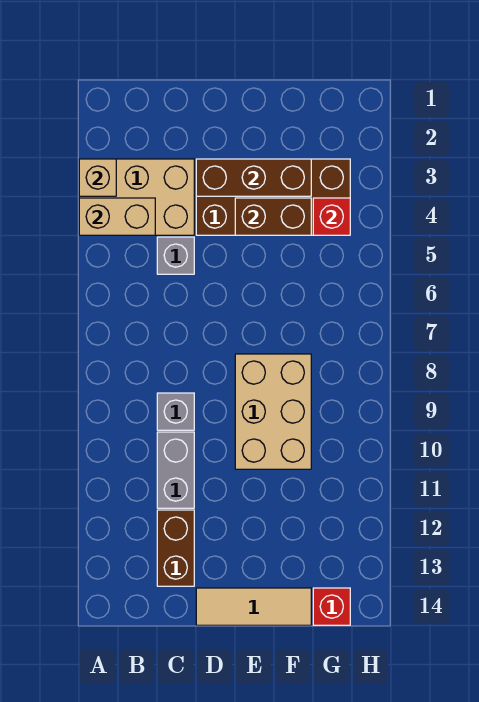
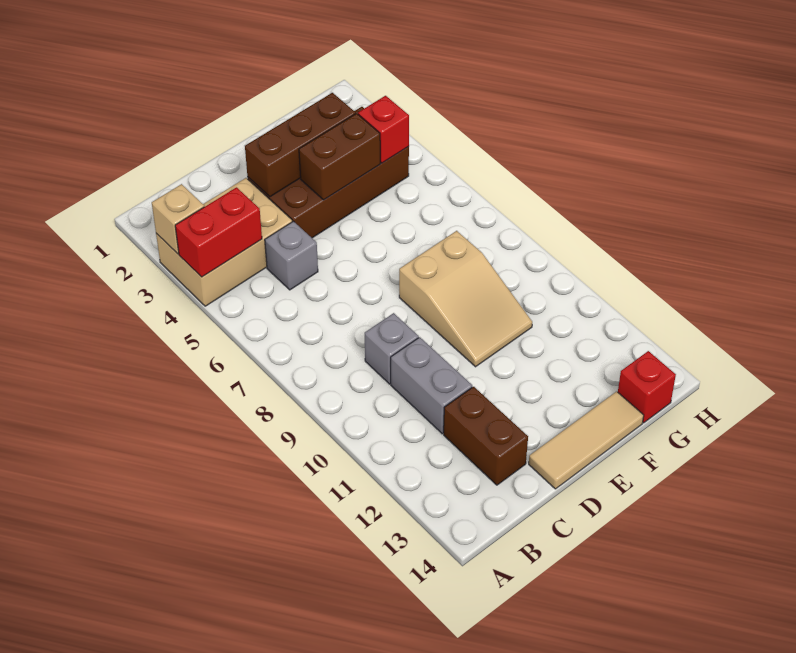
tan 1x2 brick [79,198,155,235] -> red 1x2 brick [175,187,262,277]
tan 2x3 brick [235,354,311,469] -> tan 2x3 slope [399,231,532,367]

